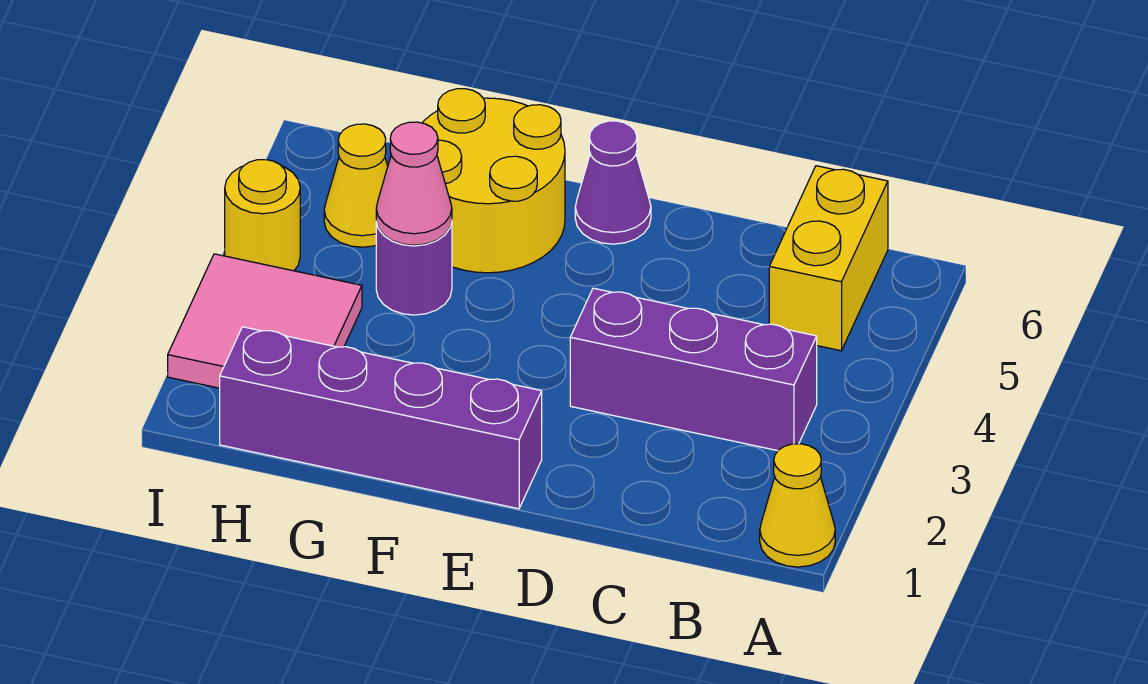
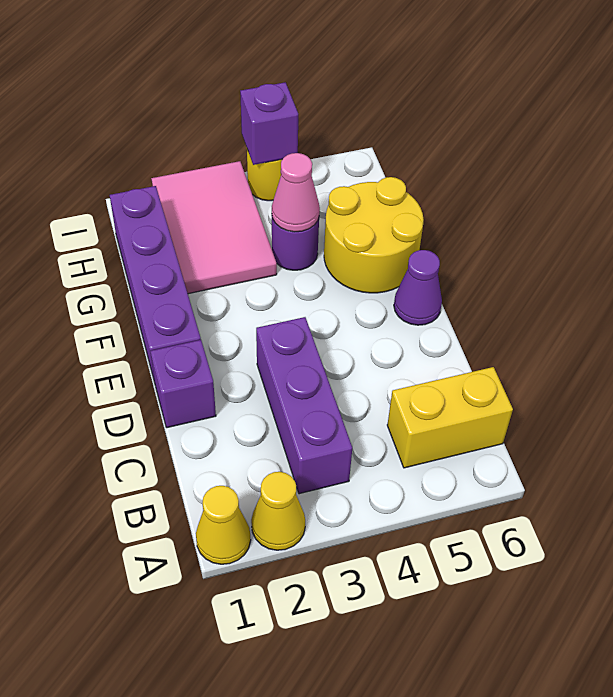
none -> purple 1x1 brick [150,340,216,428]
pink 2x2 tile [168,254,362,388] -> pink 2x3 tile [151,161,277,294]
yellow 1x1 cone [324,124,388,247] -> yellow 1x1 cone moved to [251,472,305,550]
none -> purple 1x1 brick [240,82,298,165]

